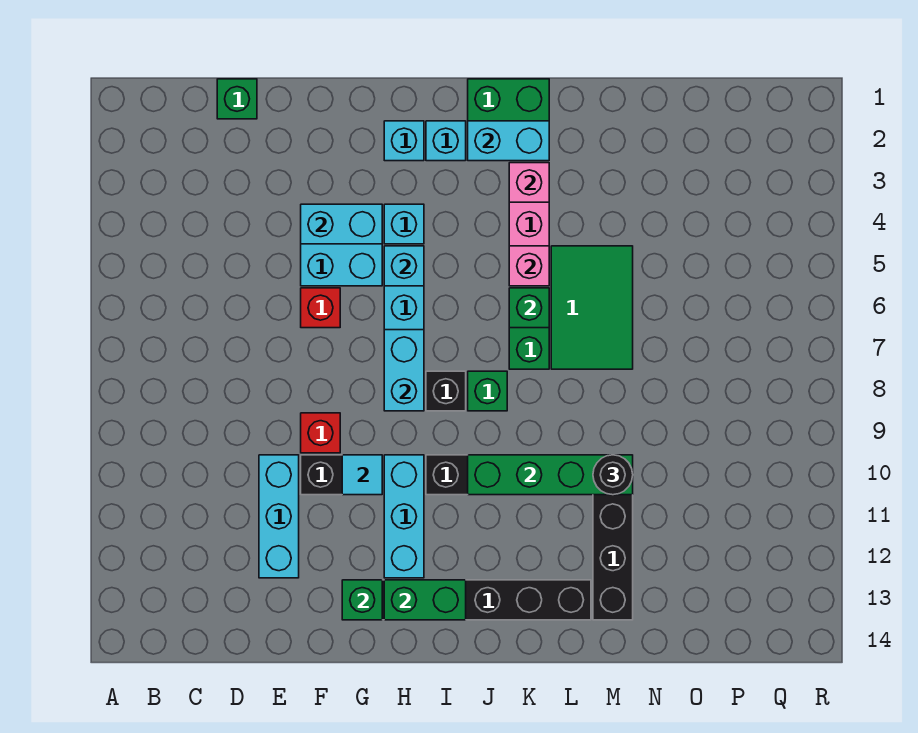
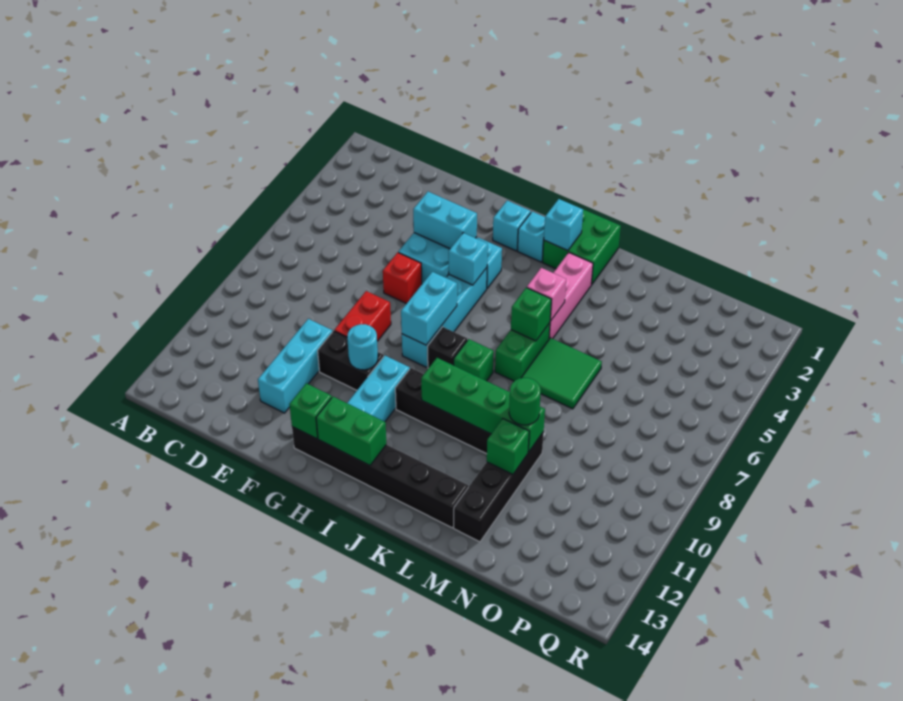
green 1x1 brick [217,79,257,119] -> green 1x1 brick moved to [487,419,529,474]
red 1x1 brick [301,413,340,453] -> red 1x2 brick [334,291,391,341]
cyan 1x1 tile [342,455,382,495] -> cyan 1x1 round brick [347,324,378,370]
cyan 1x2 brick [468,121,549,161] -> cyan 1x1 brick [544,199,583,251]
pink 1x1 brick [509,163,549,202] -> none
green 2x3 tile [551,246,633,369] -> green 2x2 tile [522,338,602,409]
black 1x1 round brick [593,455,633,495] -> green 1x1 round brick [509,378,541,425]

